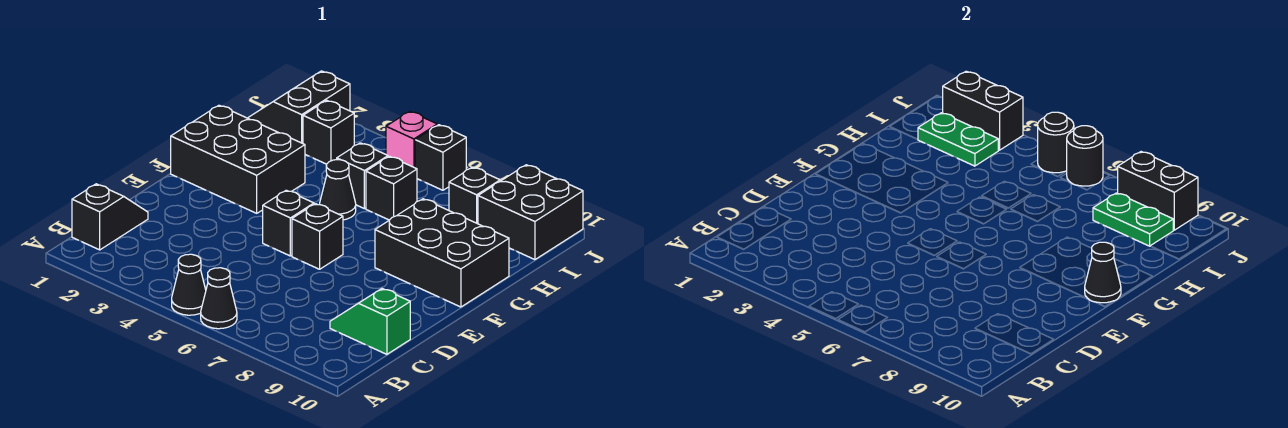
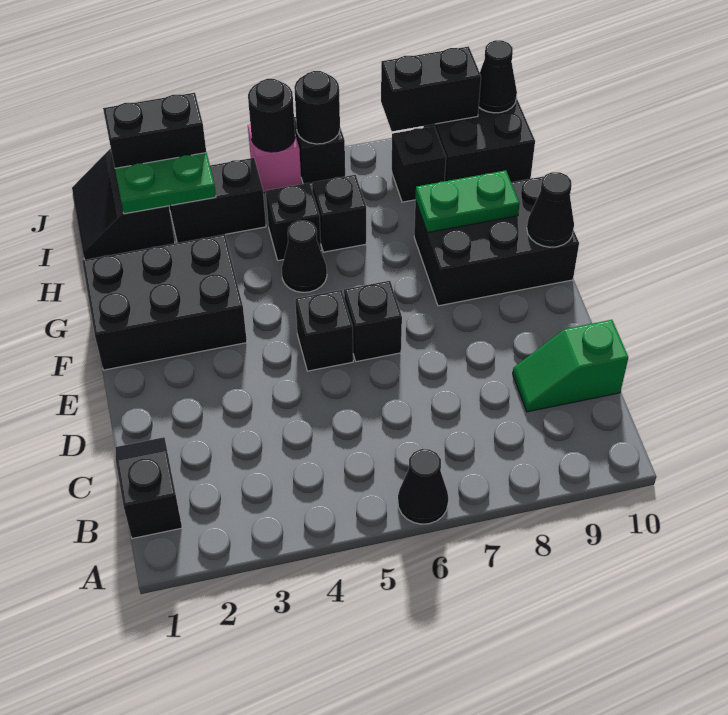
black 1x1 cone [172,254,206,315] -> black 1x1 cone moved to [479,40,517,113]
black 1x1 brick [303,100,354,164] -> black 1x2 brick [169,158,266,243]
green 1x2 plate [1093,193,1173,246] -> green 1x2 plate moved to [416,170,520,233]

